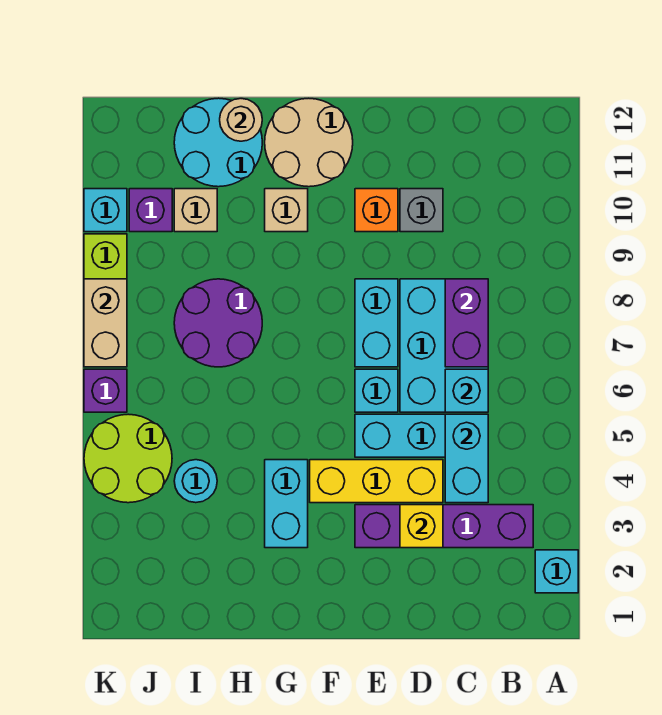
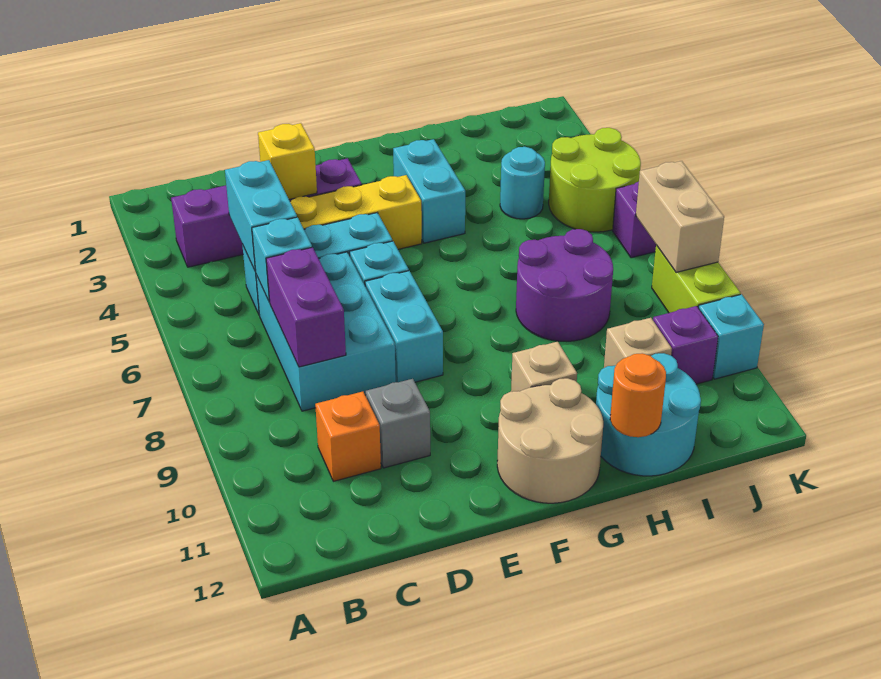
cyan 1x1 brick [535,550,578,593] -> none
orange 1x1 brick [355,189,398,232] -> orange 1x1 brick moved to [315,392,381,481]
tan 1x1 round brick [220,99,262,141] -> orange 1x1 round brick [610,353,666,437]

